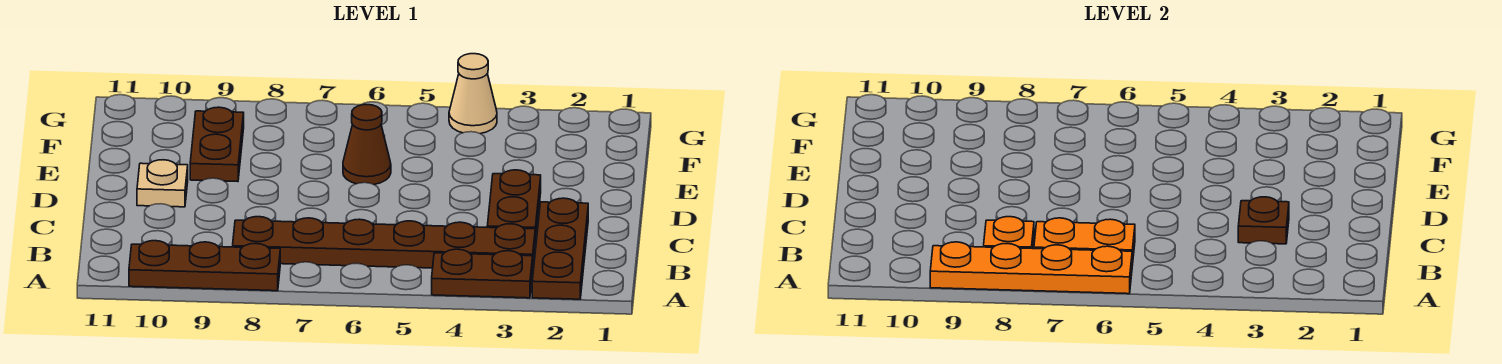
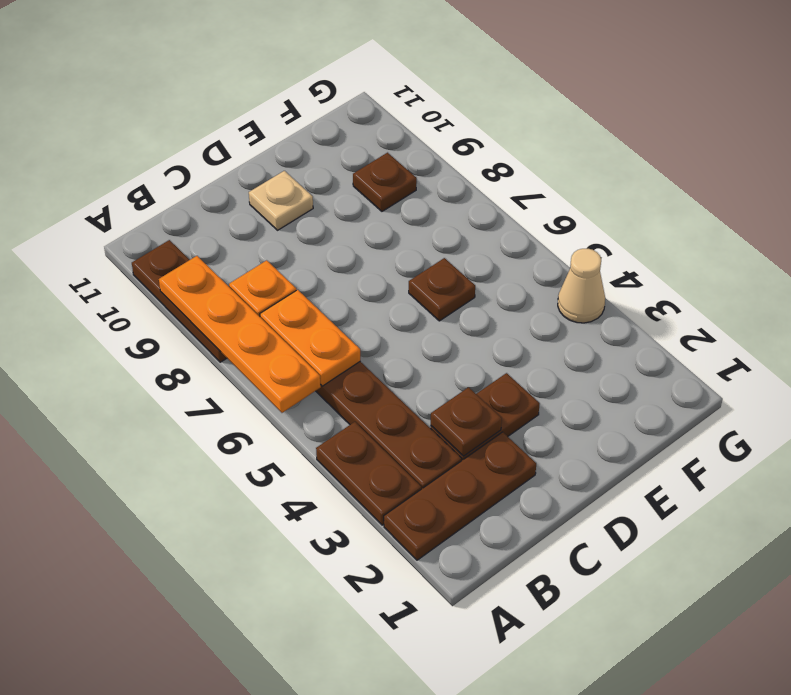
brown 1x1 cone [343,105,391,185] -> brown 1x1 plate [409,258,475,321]
brown 1x2 plate [190,107,244,182] -> brown 1x1 plate [353,153,417,211]

